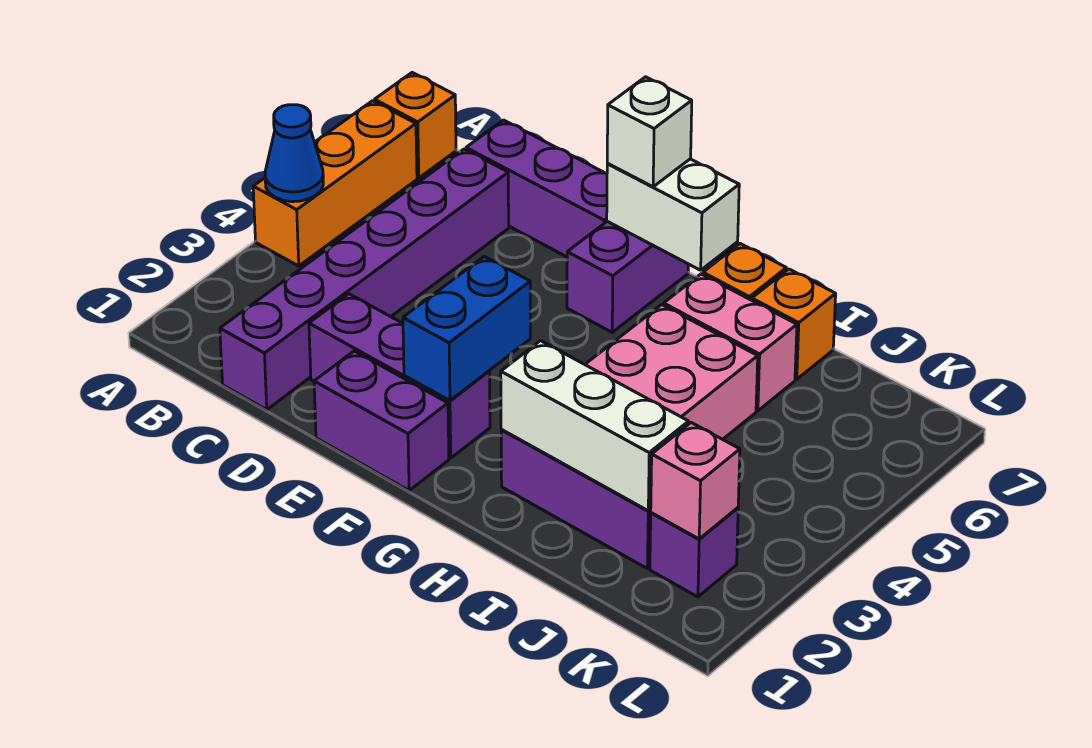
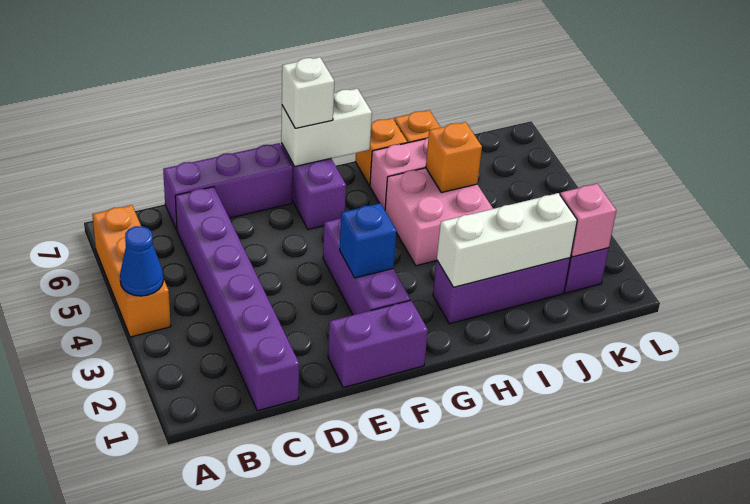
orange 1x1 brick [375,73,456,178] -> orange 1x1 brick moved to [426,122,482,193]
purple 1x3 brick [309,294,490,458] -> purple 1x3 brick turned to [323,218,410,315]
blue 1x2 brick [403,256,530,401] -> blue 1x1 brick [340,203,397,278]

